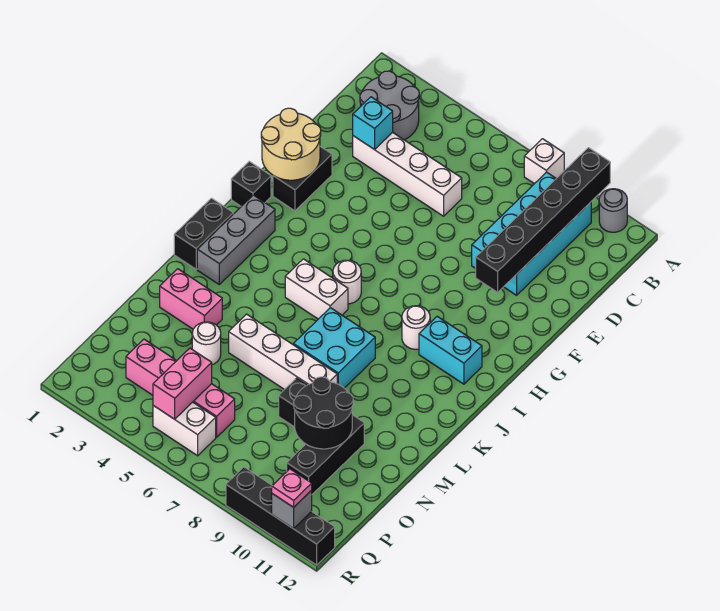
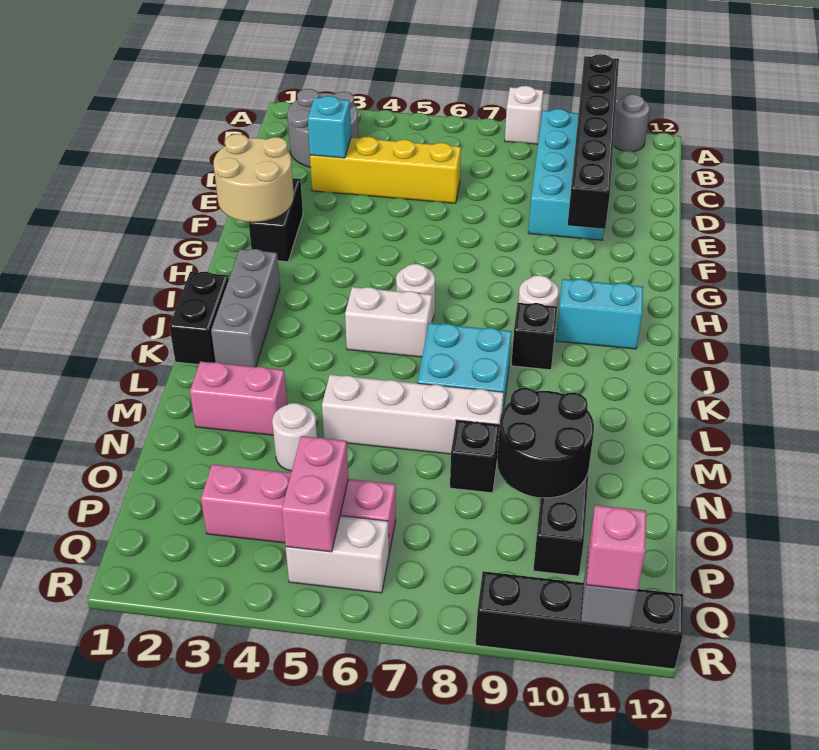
white 1x4 brick [353,132,462,216] -> yellow 1x4 brick [310,136,461,203]
black 1x1 brick [231,161,271,206] -> black 1x1 brick moved to [511,303,557,370]
pink 1x1 plate [272,469,312,507] -> pink 1x1 brick [586,505,646,591]

